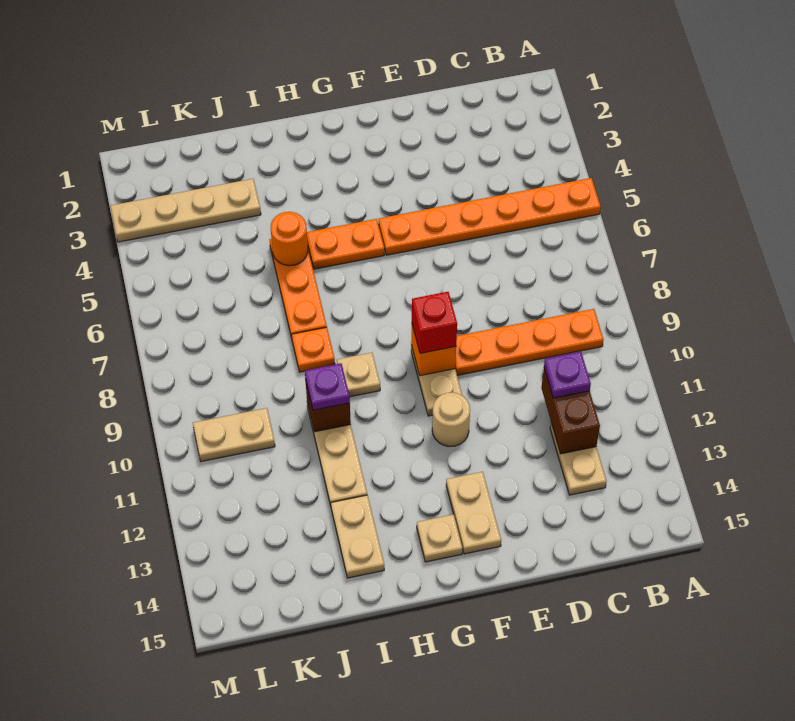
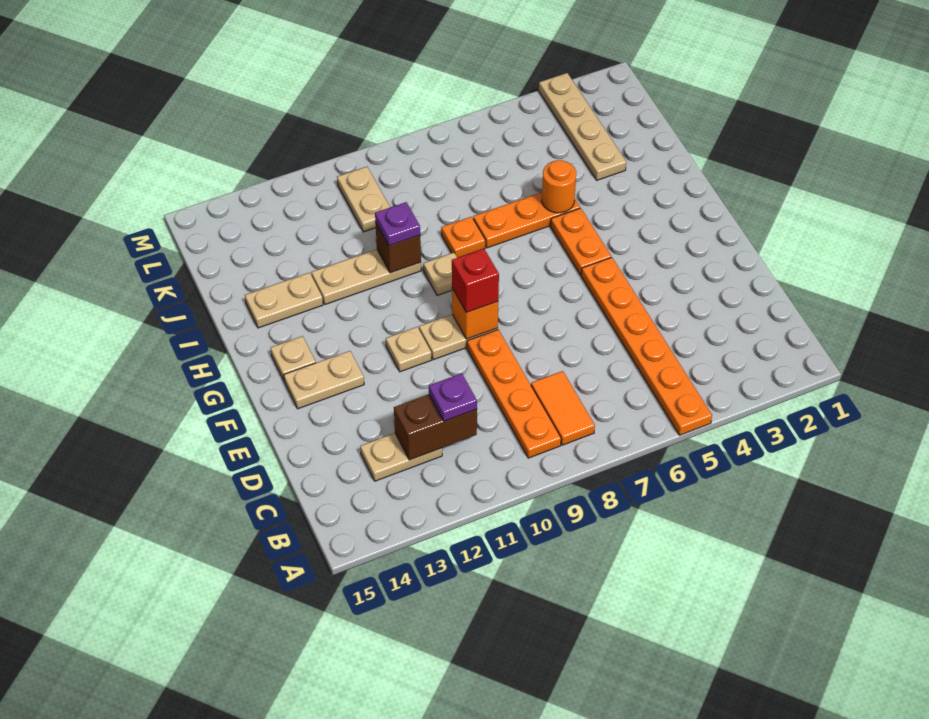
none -> orange 1x2 tile [531,371,595,445]
tan 1x1 round brick [432,392,470,447] -> tan 1x1 plate [386,327,432,372]

